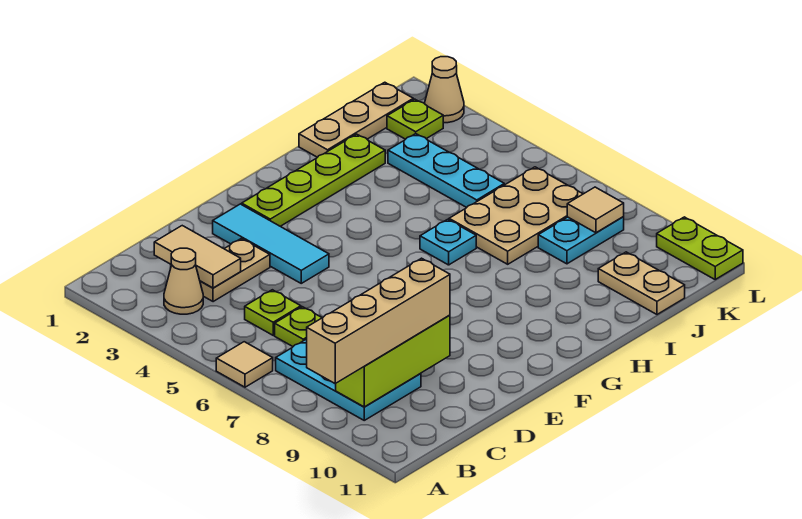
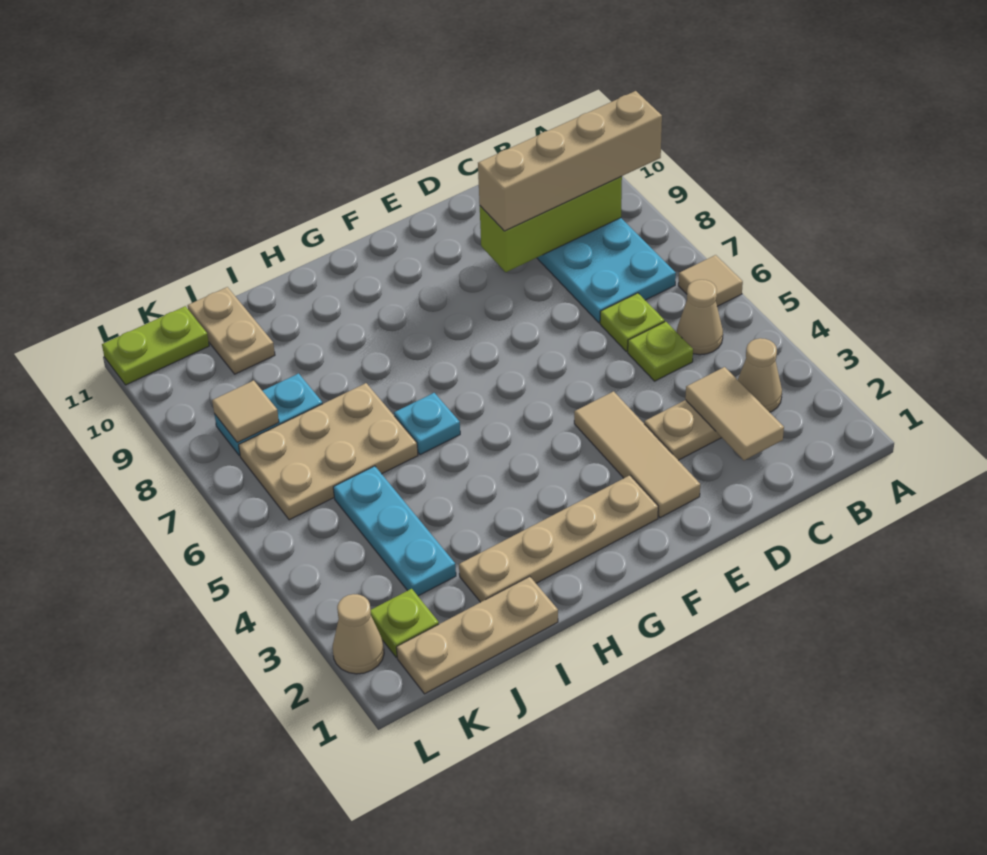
none -> tan 1x1 cone [677,280,723,355]
cyan 1x3 tile [213,204,329,283] -> tan 1x3 tile [574,391,700,518]
lime 1x4 plate [242,134,385,226] -> tan 1x4 plate [459,475,658,602]
lime 1x2 plate [657,217,743,279] -> lime 1x2 plate turned to [102,306,209,385]

